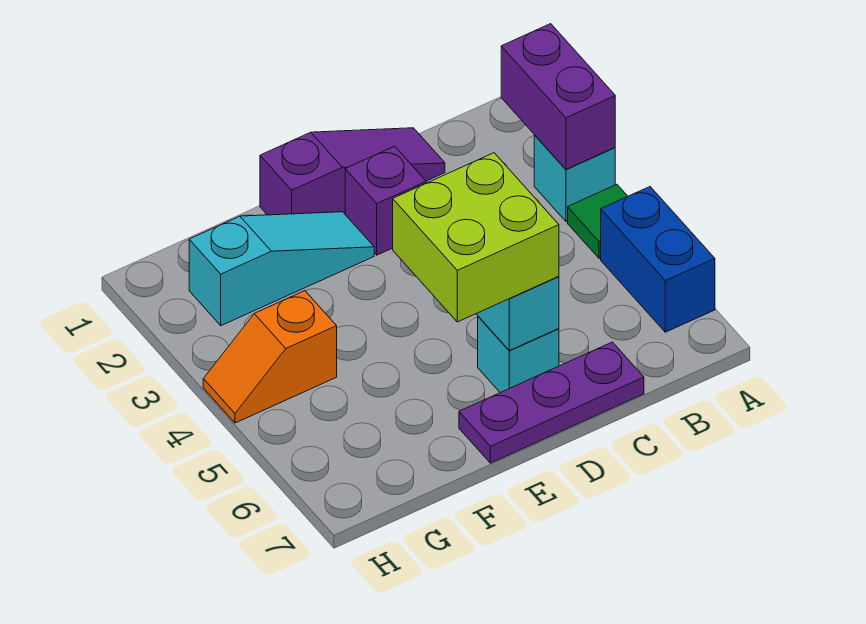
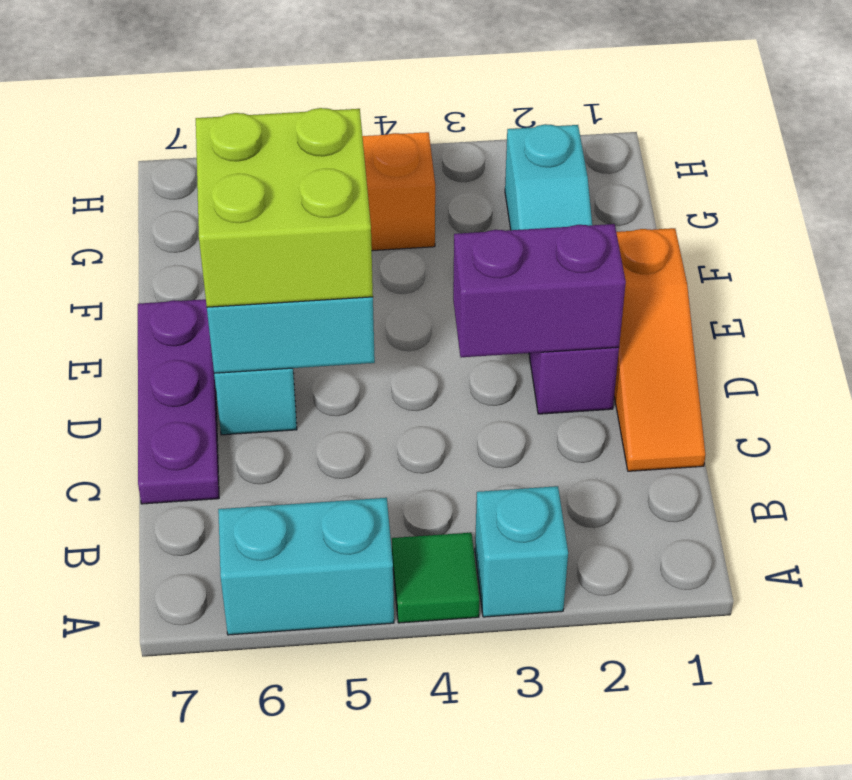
purple 1x2 brick [501,24,615,169] -> purple 1x2 brick moved to [453,224,626,357]
blue 1x2 brick [601,187,715,332] -> cyan 1x2 brick [218,498,394,635]
purple 1x3 slope [260,128,445,215] -> orange 1x3 slope [614,228,705,471]

